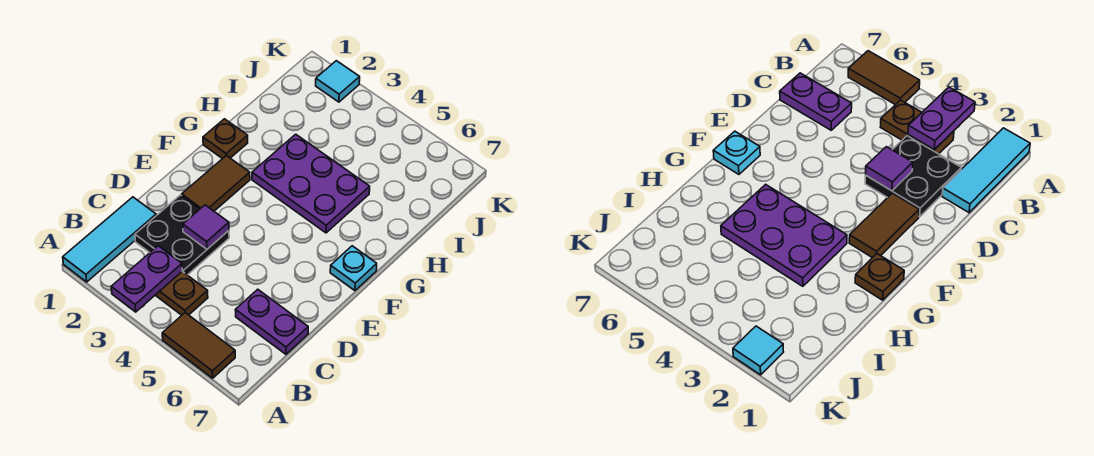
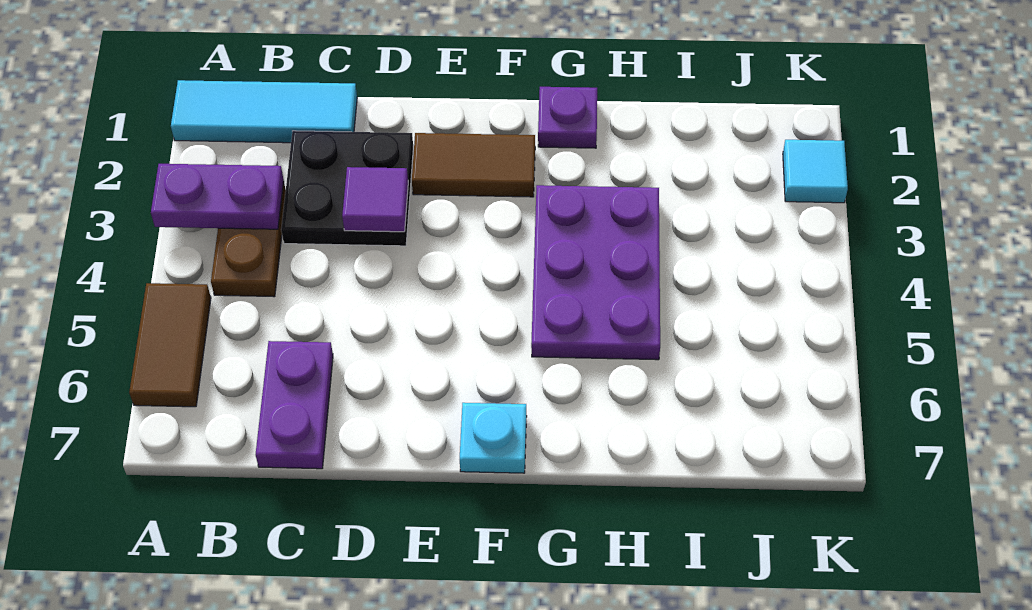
brown 1x1 plate [203,119,248,159] -> purple 1x1 plate [538,87,597,148]

